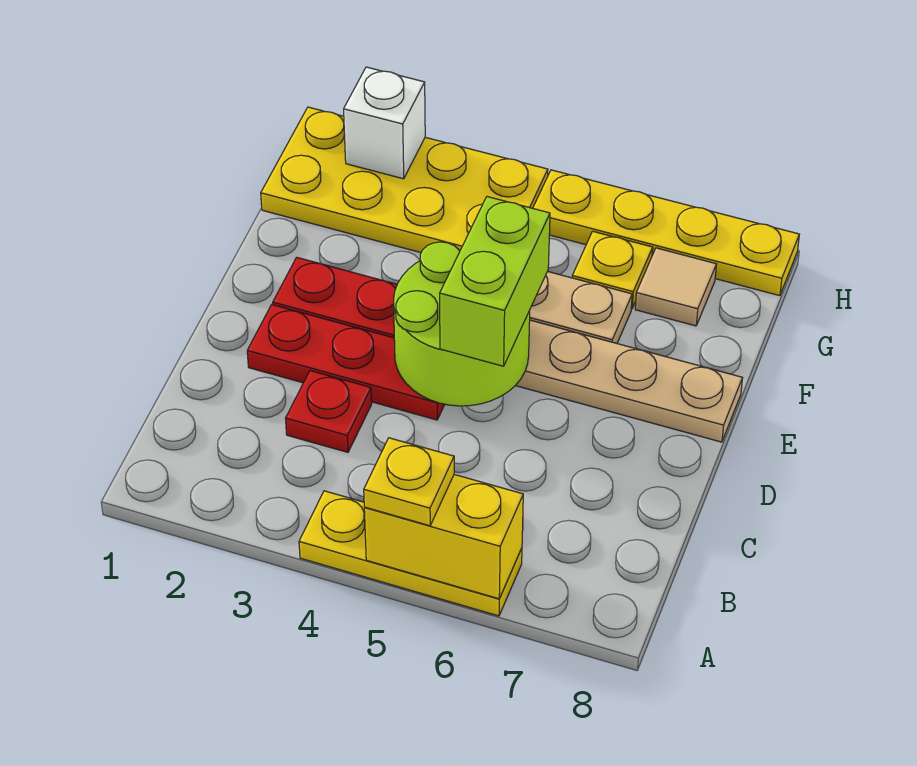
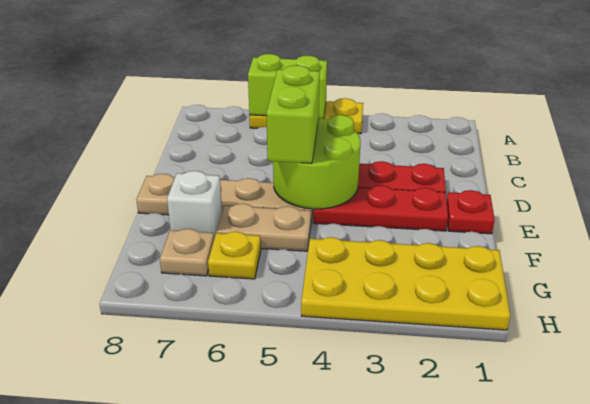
yellow 1x2 brick [364,475,523,599] -> lime 1x2 brick [248,54,327,118]
yellow 1x1 plate [364,438,454,526] -> none
red 1x1 plate [286,371,372,452] -> red 1x1 plate moved to [447,190,494,234]
tan 1x1 tile [635,248,716,326] -> tan 1x1 plate [160,229,214,276]
white 1x1 brick [344,67,425,179] -> white 1x1 brick moved to [167,171,222,238]
yellow 1x4 plate [533,170,799,296] -> none

